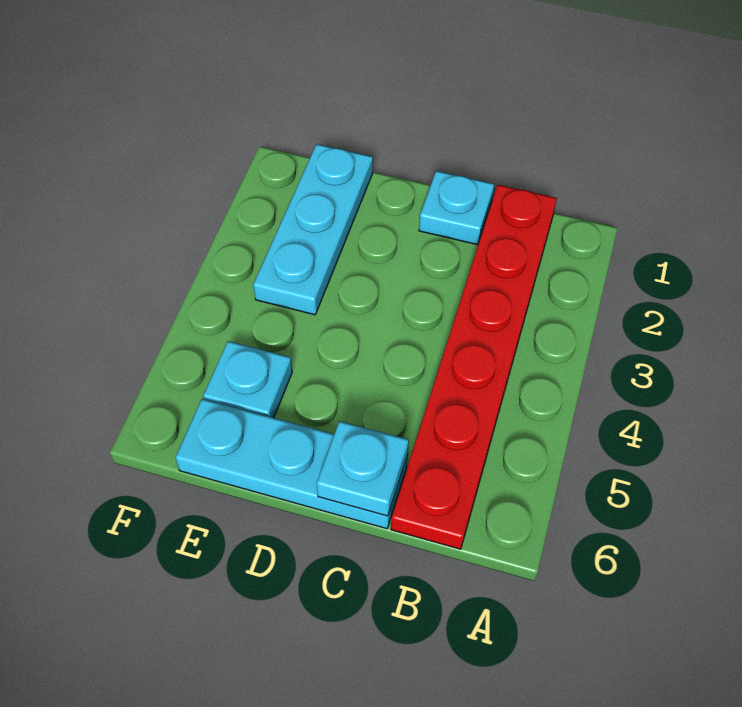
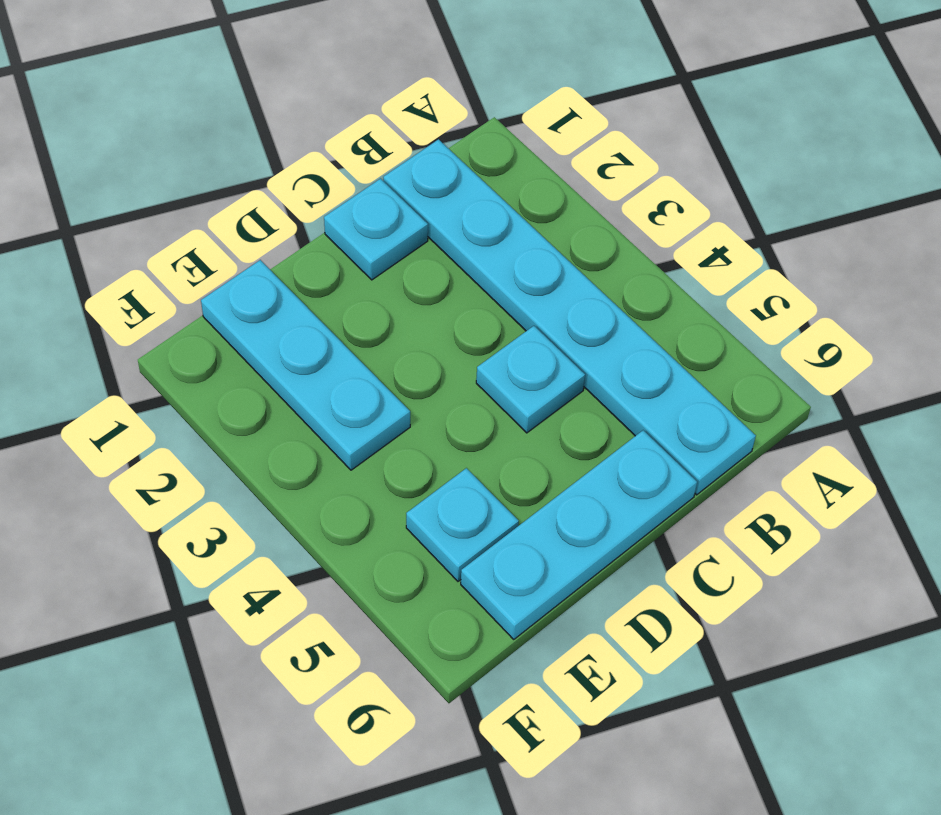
red 1x6 plate [391,185,557,549] -> cyan 1x6 plate [383,139,756,495]
cyan 1x1 plate [317,421,409,516] -> cyan 1x1 plate moved to [476,326,585,433]

